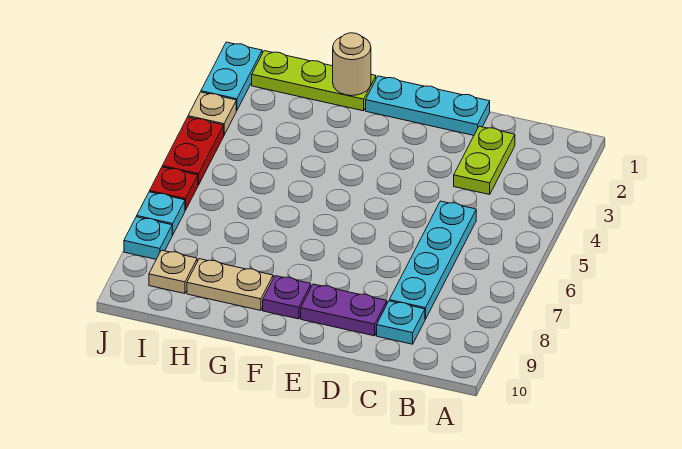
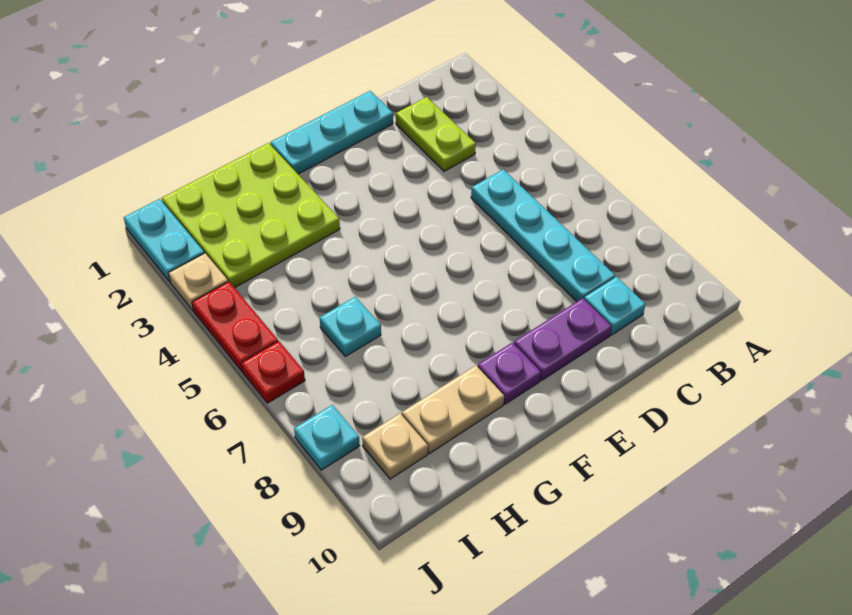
lime 1x3 plate [252,51,376,111] -> lime 3x3 plate [162,143,340,288]
tan 1x1 round brick [333,33,371,96] -> none
cyan 1x1 plate [137,192,185,235] -> cyan 1x1 plate moved to [320,297,381,356]

